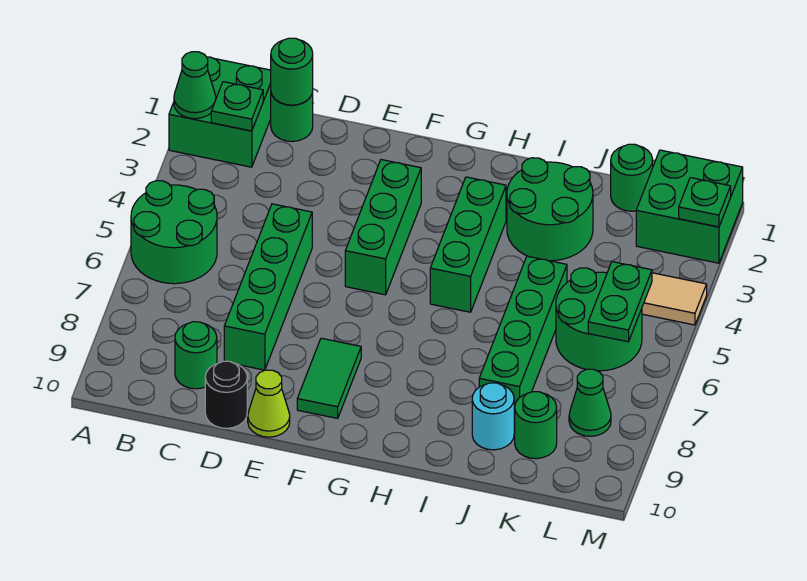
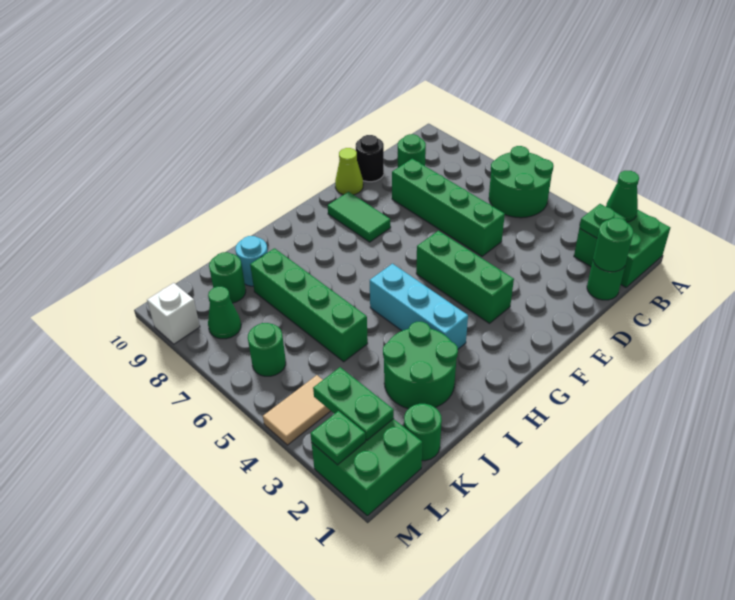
green 1x3 brick [430,177,506,312] -> cyan 1x3 brick [370,264,468,349]
green 2x2 round brick [556,268,642,371] -> green 1x1 round brick [248,323,286,376]
green 1x2 plate [588,262,652,342] -> green 1x2 plate moved to [313,367,394,440]
none -> white 1x1 brick [147,283,200,344]

